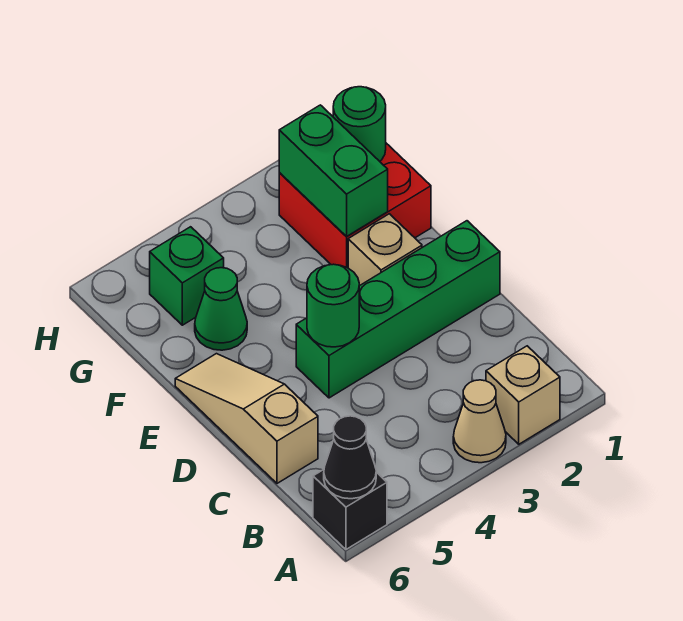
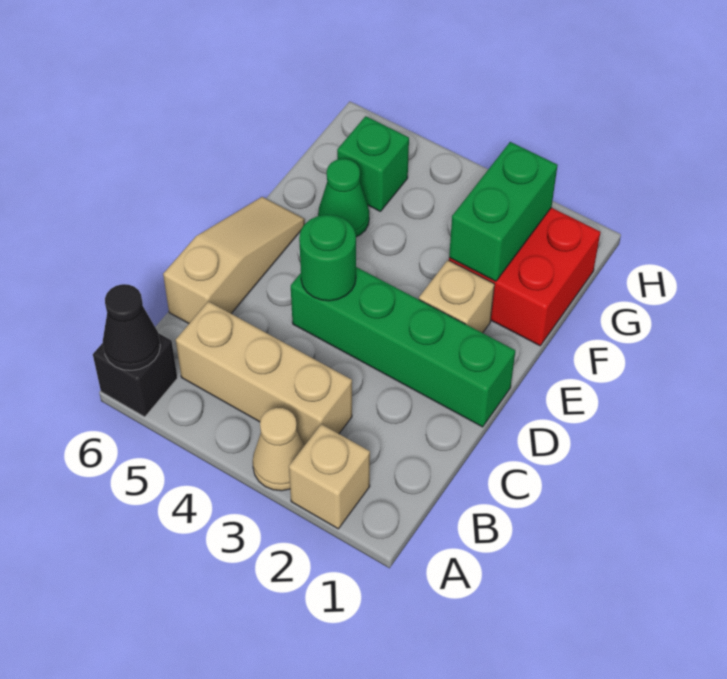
none -> tan 1x3 brick [176,301,352,446]
green 1x1 round brick [333,87,386,161] -> none

